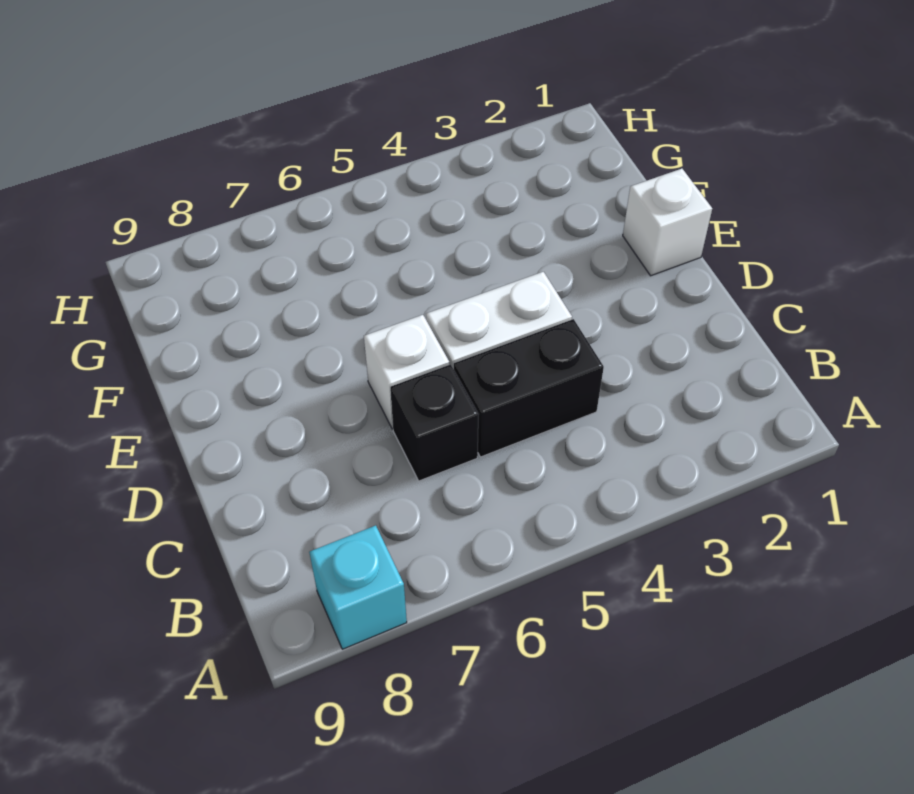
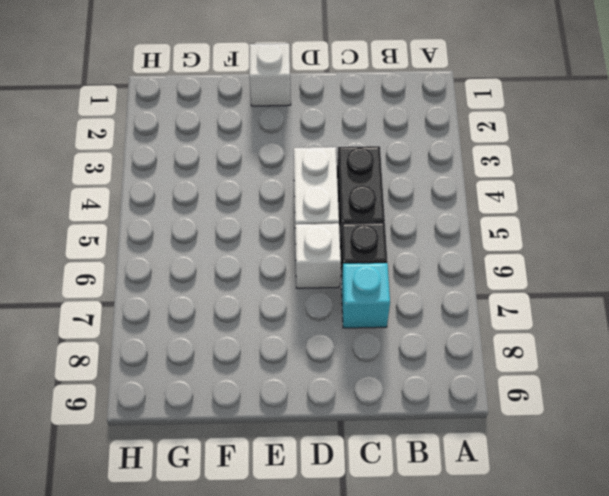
cyan 1x1 brick [309,525,407,649] -> cyan 1x1 brick moved to [342,263,390,328]

